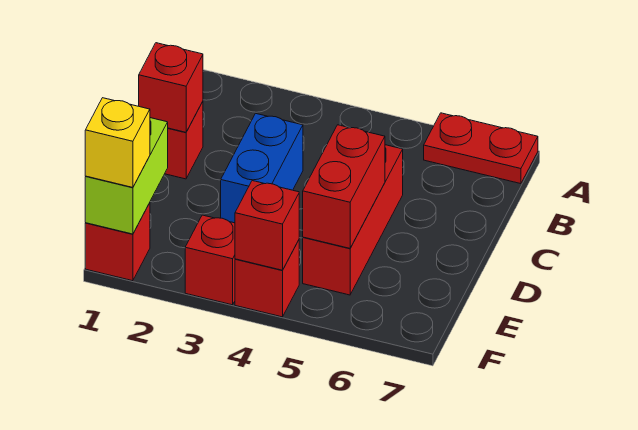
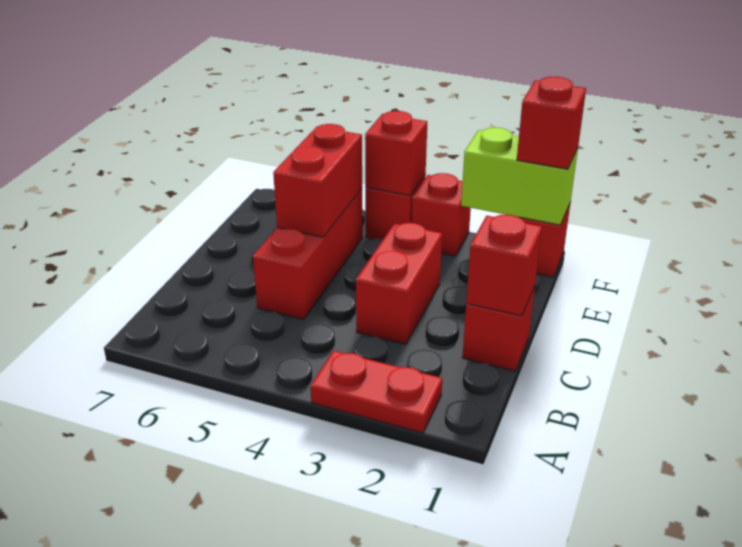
red 1x2 plate [424,113,538,184] -> red 1x2 plate moved to [311,351,442,433]
blue 1x2 brick [221,113,303,223] -> red 1x2 brick [356,223,442,344]
lime 1x2 brick [85,118,168,234] -> lime 1x2 brick turned to [461,127,578,225]
yellow 1x1 brick [85,98,150,187] -> red 1x1 brick [517,77,586,169]

